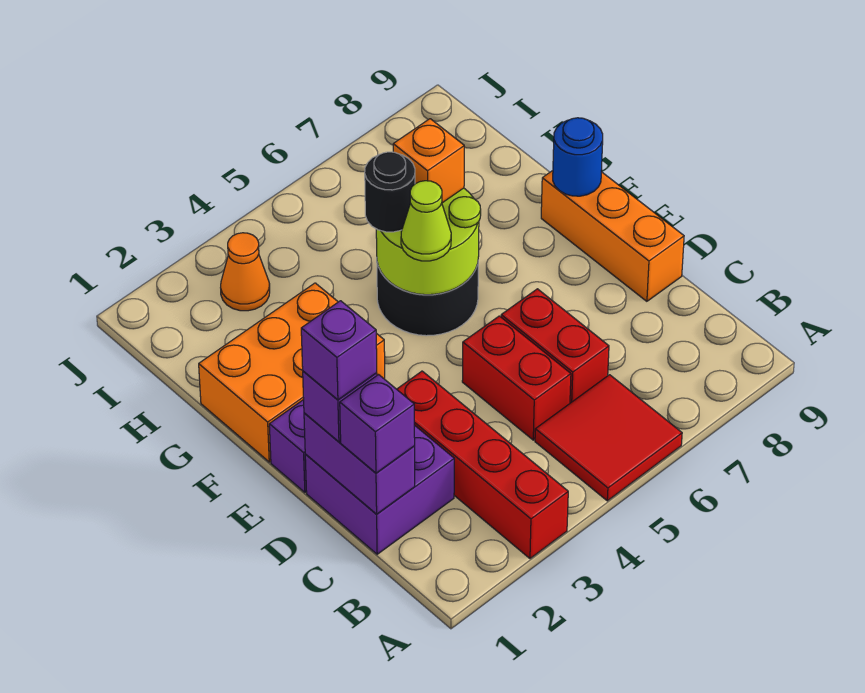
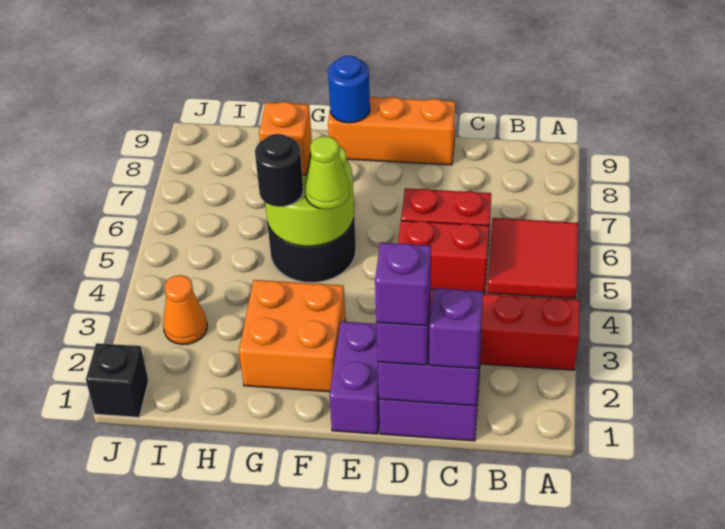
orange 2x3 brick [199,283,385,462] -> orange 2x2 brick [239,280,346,392]
none -> black 1x1 brick [86,343,148,417]

